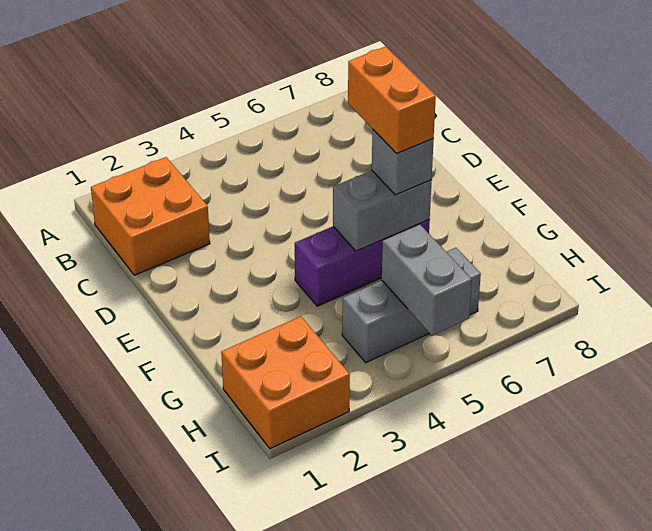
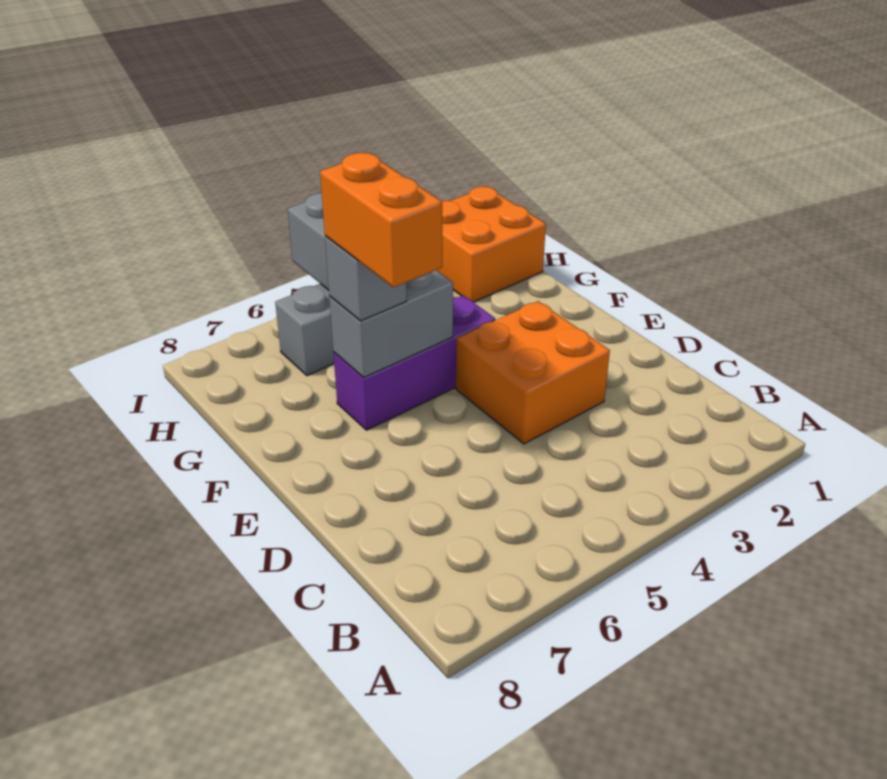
orange 2x2 brick [91,157,210,275] -> orange 2x2 brick moved to [456,301,610,444]

